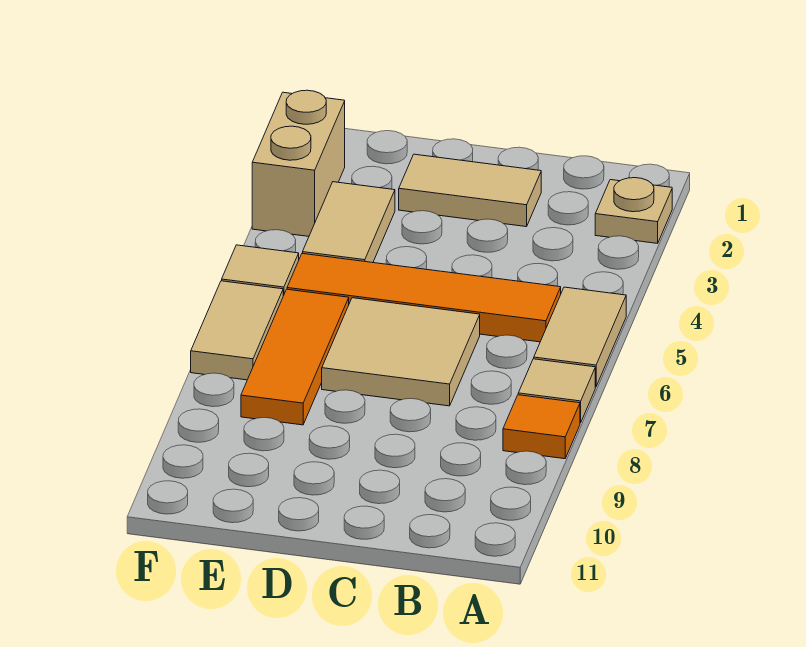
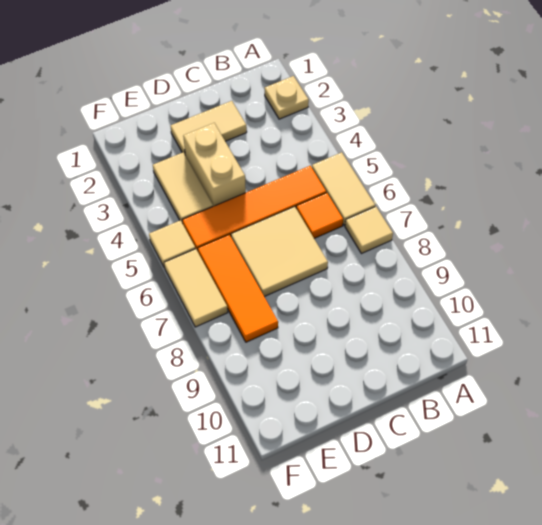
orange 1x1 tile [503,395,580,459] -> orange 1x1 tile moved to [296,193,343,238]
tan 1x2 brick [252,90,345,236] -> tan 1x2 brick moved to [183,123,246,206]

